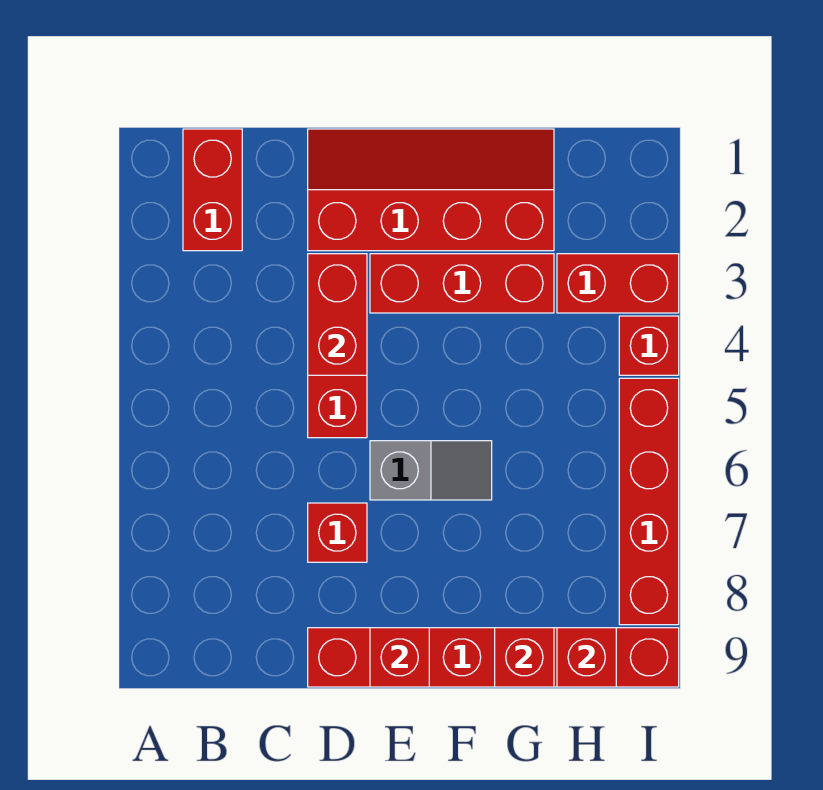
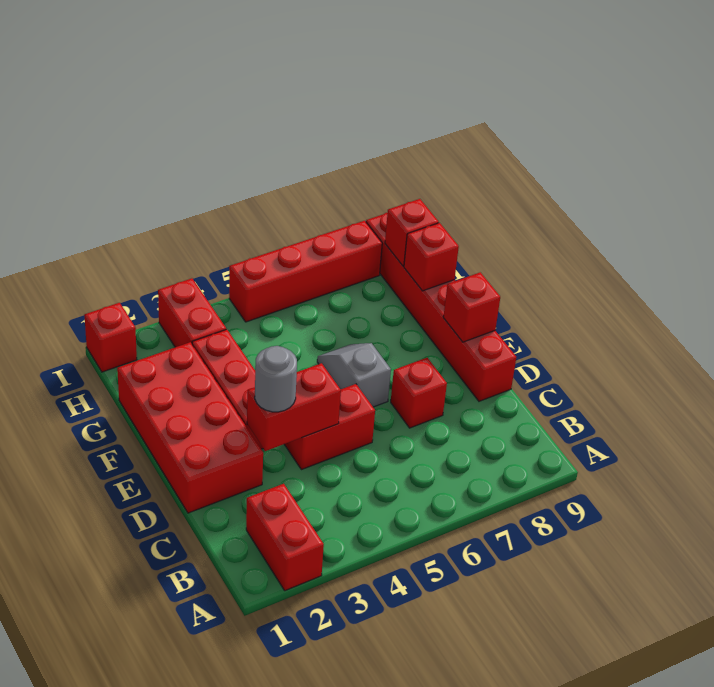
red 1x2 brick [183,129,242,251] -> red 1x2 brick turned to [246,484,324,591]
red 2x4 slope [308,129,554,251] -> red 2x4 brick [117,342,263,513]
none -> grey 1x1 round brick [255,346,297,412]
red 1x1 brick [619,316,679,375] -> red 1x1 brick moved to [84,303,137,372]

